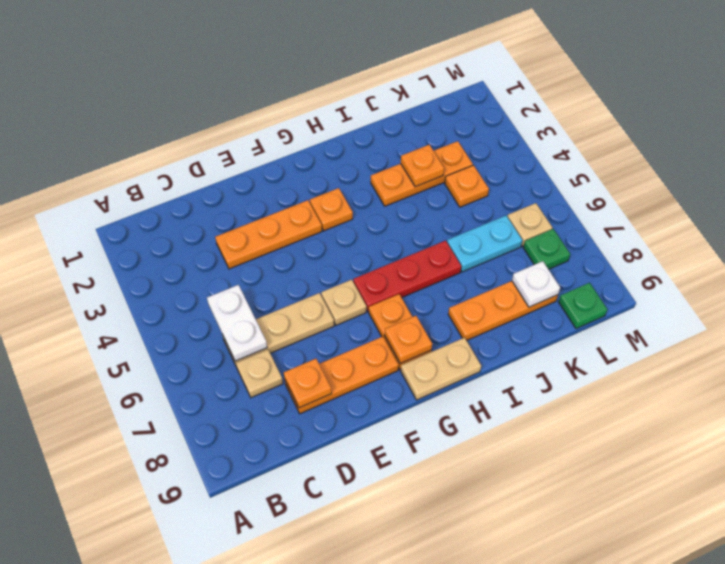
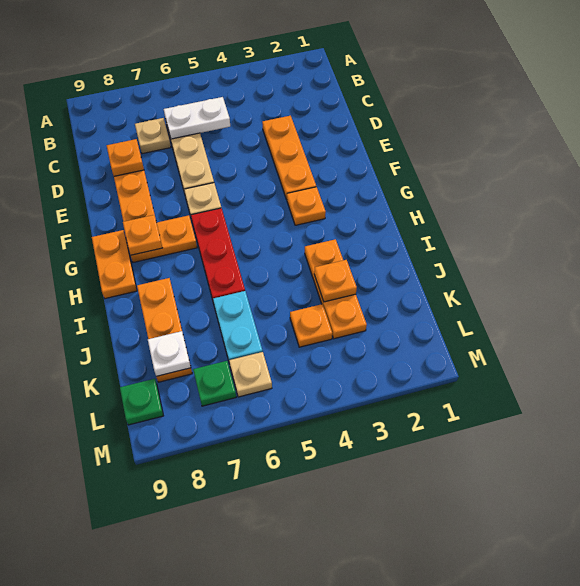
tan 1x2 plate [401,338,481,400] -> orange 1x2 plate [92,230,137,299]

